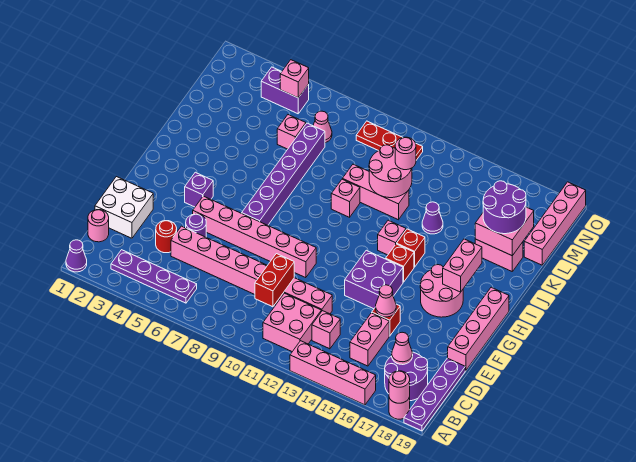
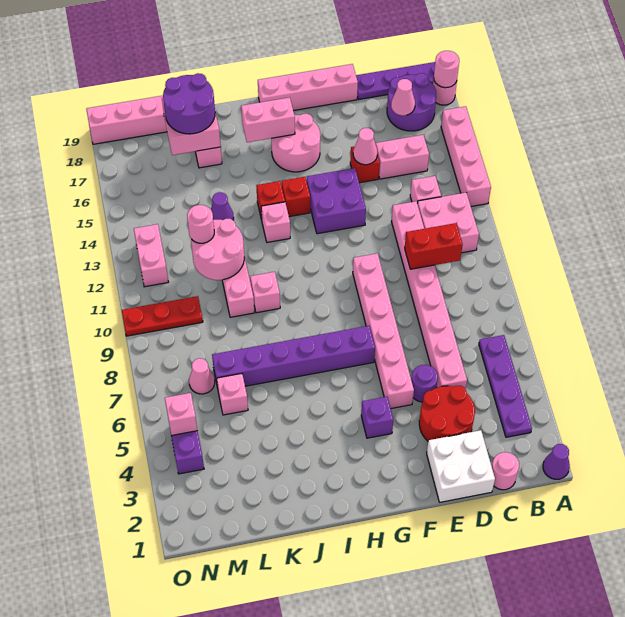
red 1x1 round brick [156,221,177,253] -> red 2x2 round brick [419,386,475,441]
red 1x3 plate [356,121,423,160] -> red 1x3 plate turned to [122,296,203,336]
none -> pink 1x2 brick [134,224,168,287]

